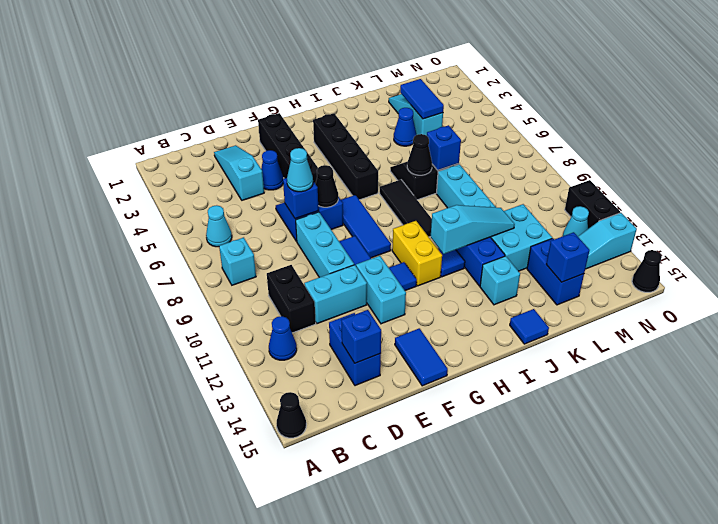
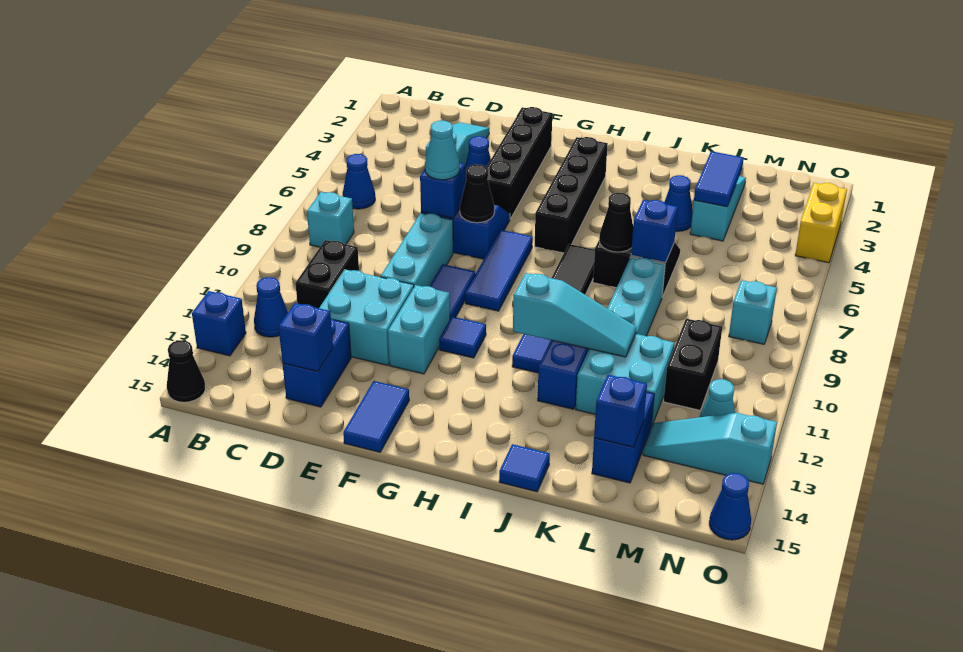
none -> blue 1x1 brick [192,291,246,356]
cyan 1x1 cone [206,205,232,247] -> blue 1x1 cone [343,154,375,209]
cyan 1x2 brick [304,265,367,324] -> cyan 2x2 brick [320,269,414,365]
yellow 1x2 brick [392,221,442,286] -> yellow 1x2 brick moved to [795,183,847,263]
cyan 1x1 brick [480,256,520,305] -> cyan 1x1 brick moved to [729,280,777,344]
black 1x2 brick [565,180,620,229] -> black 1x2 brick moved to [664,319,722,410]
black 1x1 cone [632,250,662,292] -> blue 1x1 cone [709,473,751,540]

